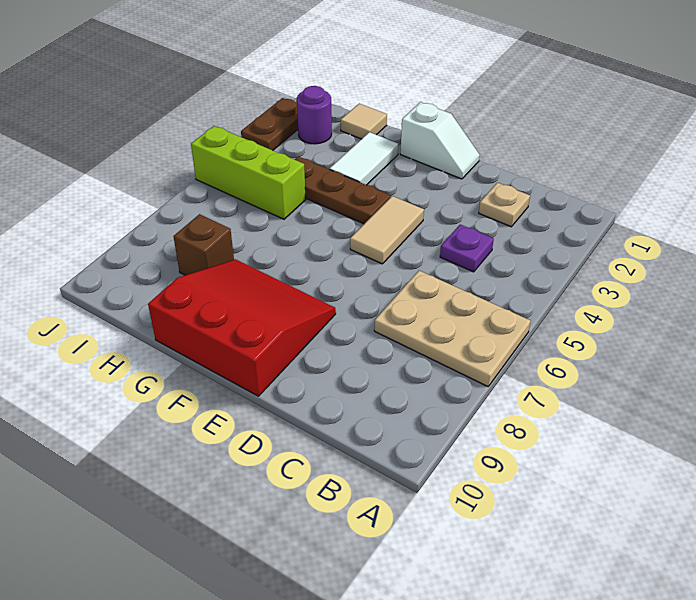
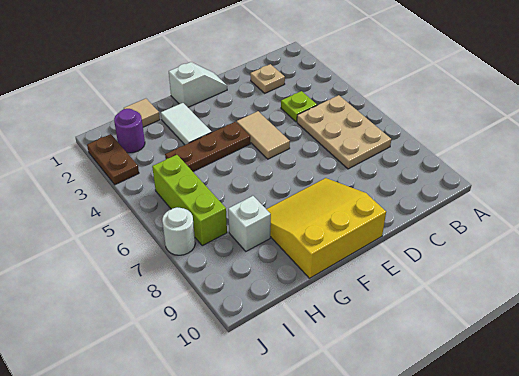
tan 2x3 plate [374,271,531,386] -> tan 2x3 plate turned to [297,95,391,169]
purple 1x1 plate [440,225,494,272] -> lime 1x1 plate [281,91,317,122]
red 3x3 slope [148,259,336,396] -> yellow 3x3 slope [266,178,386,278]
lime 1x3 brick [191,126,306,219] -> lime 1x3 brick turned to [152,155,227,246]
brown 1x1 brick [173,214,234,275] -> white 1x1 brick [228,196,271,251]
none -> white 1x1 round brick [162,207,195,255]

